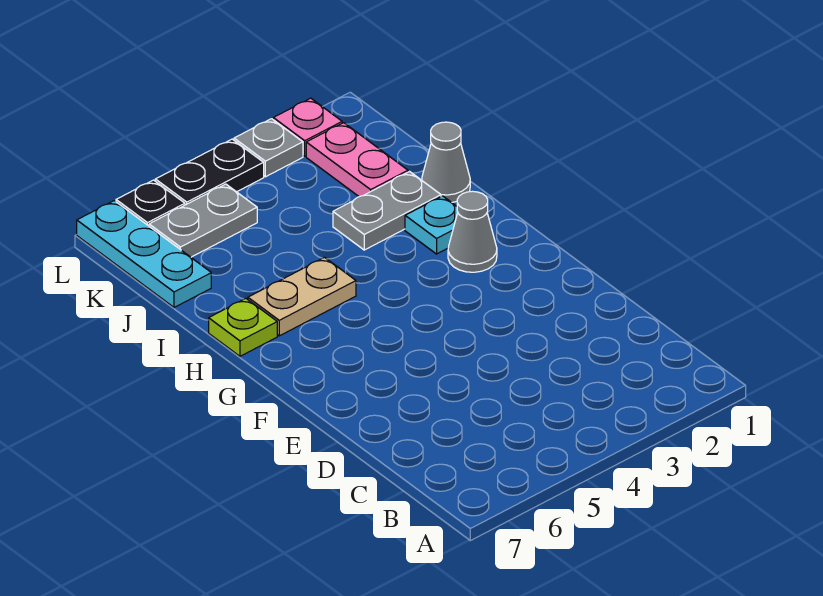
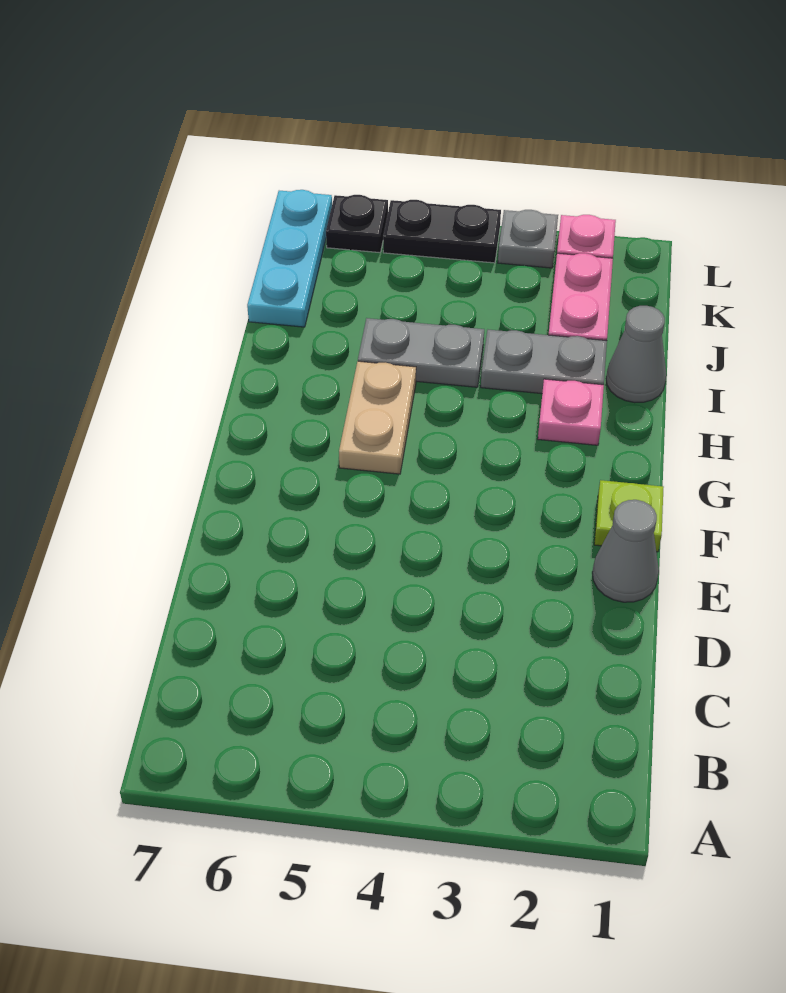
grey 1x1 cone [448,191,497,272] -> grey 1x1 cone moved to [592,500,659,602]
cyan 1x1 plate [405,196,458,254] -> pink 1x1 plate [538,379,604,445]
tan 1x2 plate [248,257,356,336] -> tan 1x2 plate turned to [339,361,416,474]
lime 1x1 plate [209,299,277,356] -> lime 1x1 plate moved to [594,480,664,552]
grey 1x2 plate [149,184,257,257] -> grey 1x2 plate moved to [358,318,484,387]

